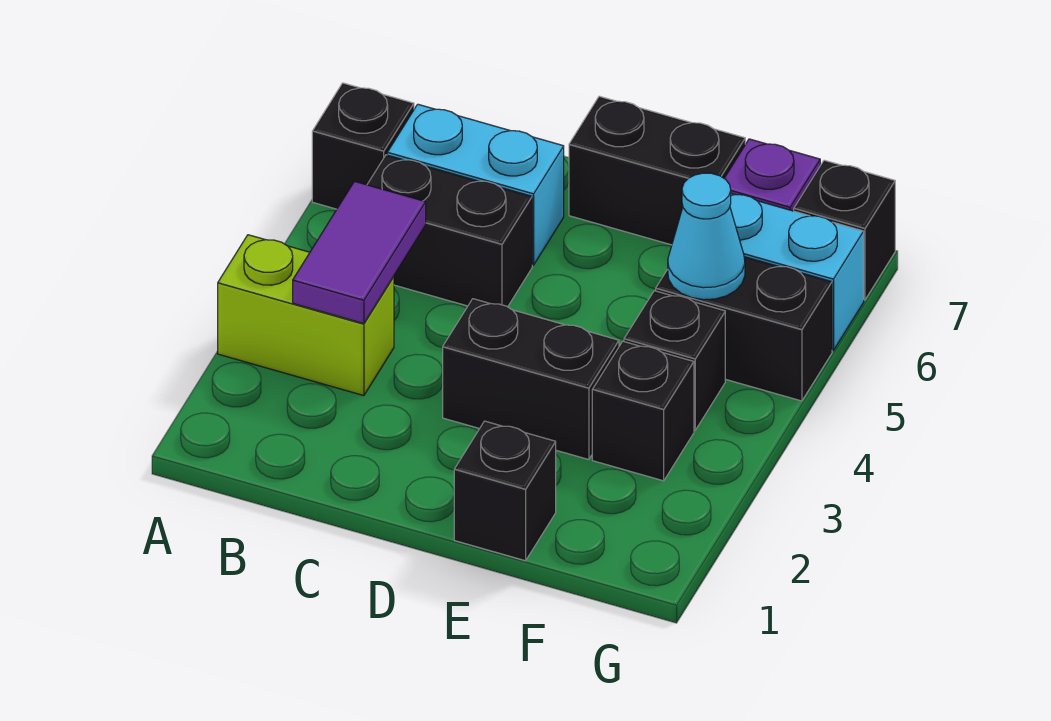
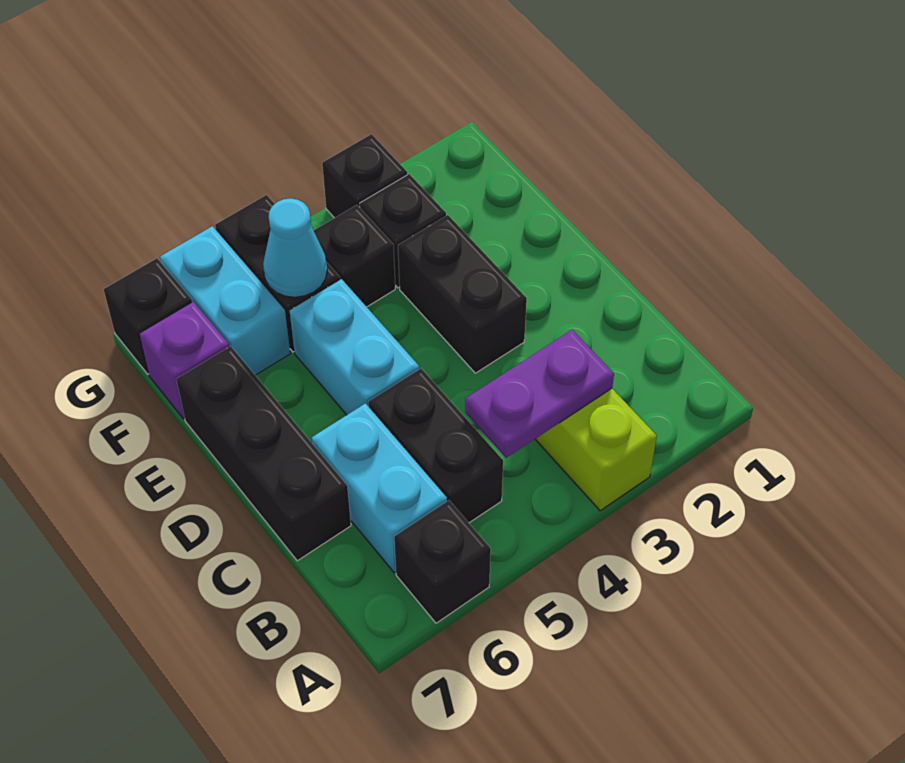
purple 1x2 tile [293,181,426,324] -> purple 1x2 plate [465,330,614,458]
none -> cyan 1x2 brick [290,279,419,415]
black 1x2 brick [569,96,745,245] -> black 1x3 brick [176,346,351,561]
black 1x1 brick [454,421,556,561] -> black 1x1 brick moved to [322,134,407,218]

